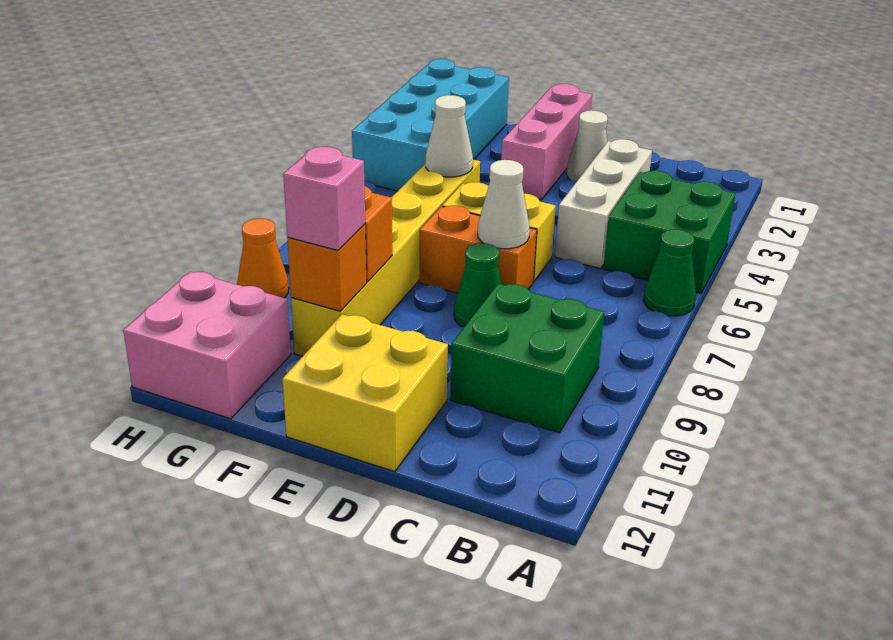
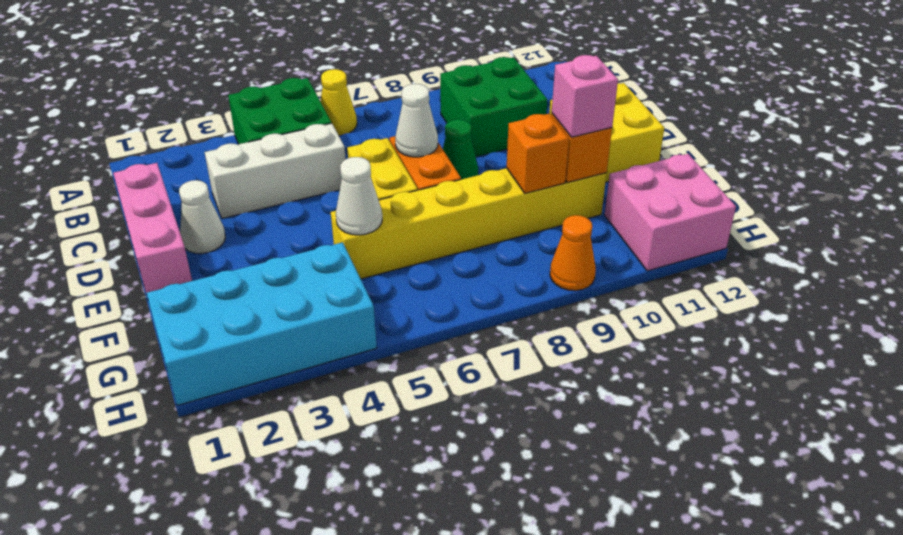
green 1x1 cone [643,229,696,316] -> yellow 1x1 cone [320,69,357,136]
pink 1x3 brick [501,84,592,200] -> pink 1x3 brick turned to [113,163,192,298]

